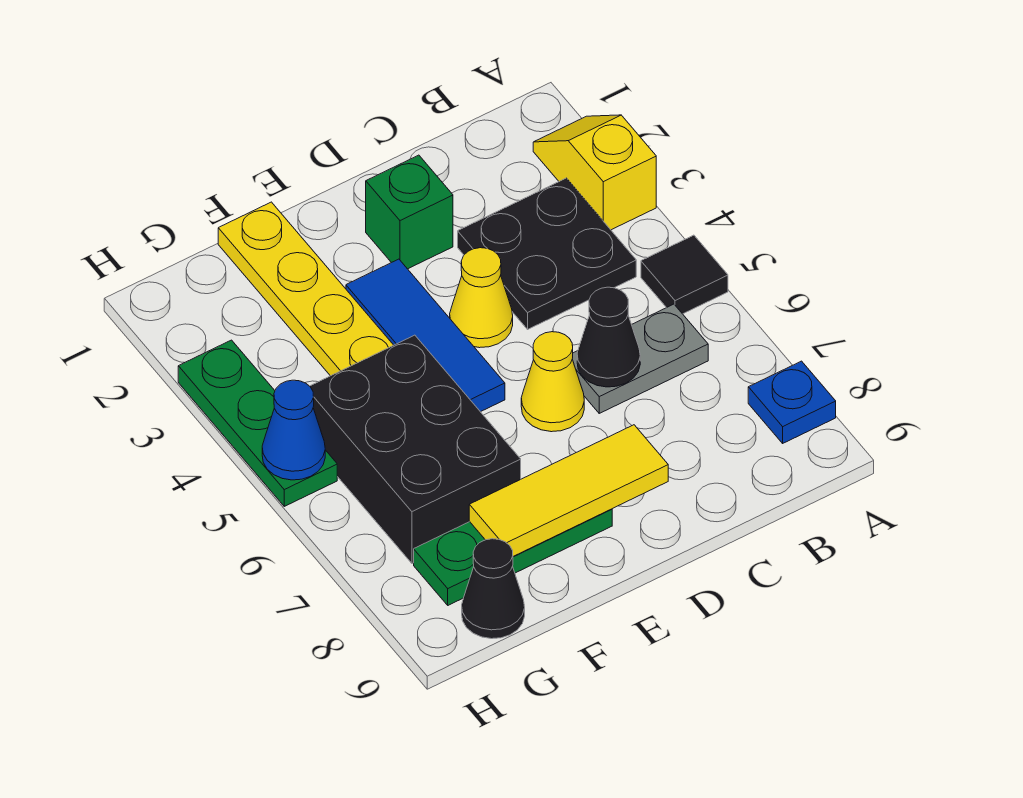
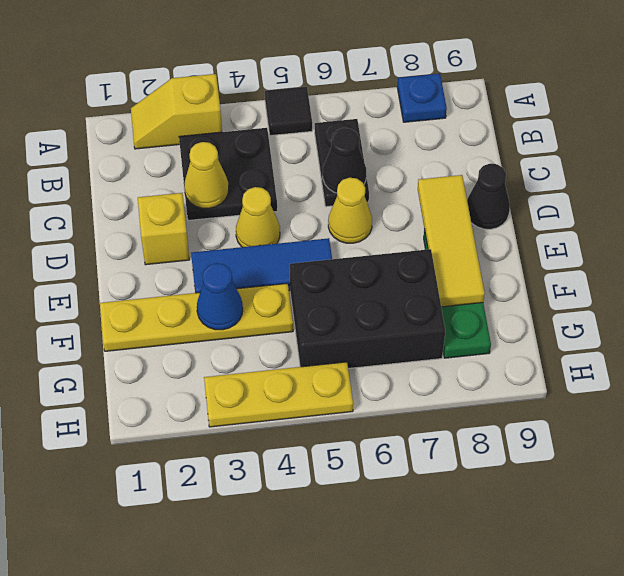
grey 1x2 plate [573,304,708,413] -> black 1x2 plate [315,119,369,207]
none -> yellow 1x1 cone [184,142,229,208]
green 1x1 brick [366,155,453,269] -> yellow 1x1 brick [138,193,189,265]
black 1x1 cone [462,539,525,639] -> black 1x1 cone moved to [467,164,510,229]
green 1x3 plate [178,340,337,506] -> yellow 1x3 plate [204,362,353,427]
blue 1x1 cone [262,380,325,480] -> blue 1x1 cone moved to [197,263,243,330]

